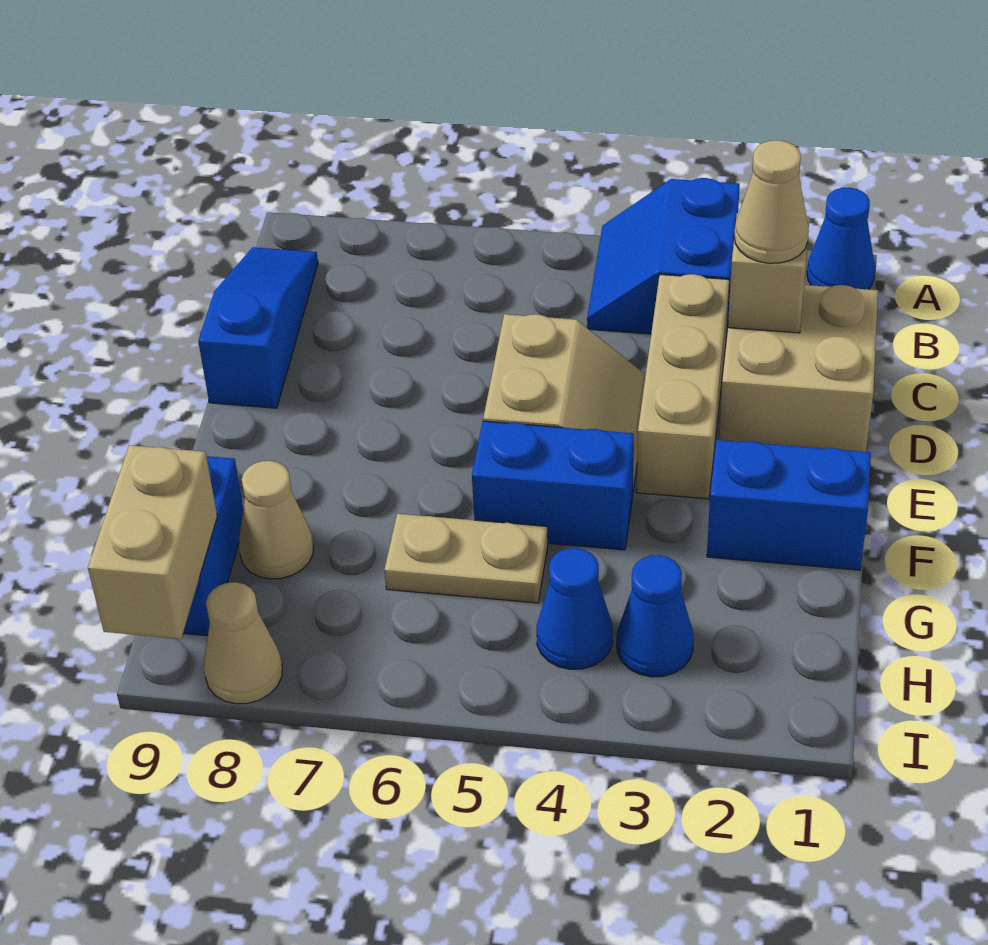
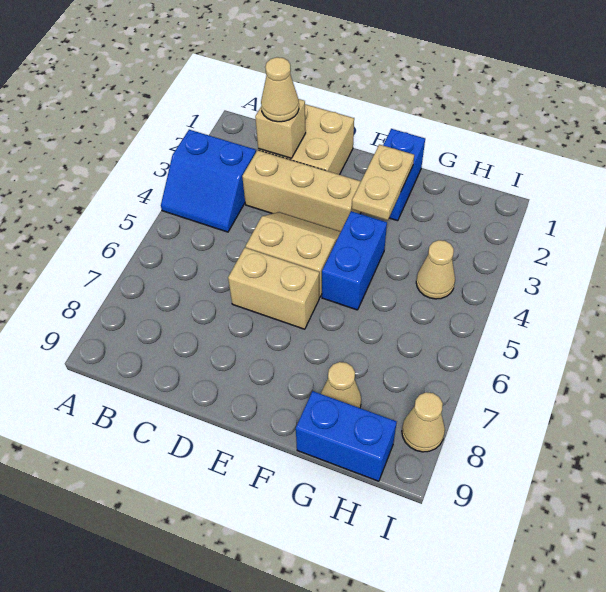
blue 1x1 cone [807,187,875,289] -> none
blue 1x3 slope [198,247,318,408] -> none
tan 1x2 plate [384,514,548,603] -> tan 1x2 plate moved to [352,144,414,220]
blue 1x1 cone [617,555,694,677] -> none
blue 1x1 cone [537,548,613,669] -> tan 1x1 cone [416,240,455,299]
tan 1x2 brick [88,445,217,639] -> tan 1x2 brick moved to [228,248,319,329]

